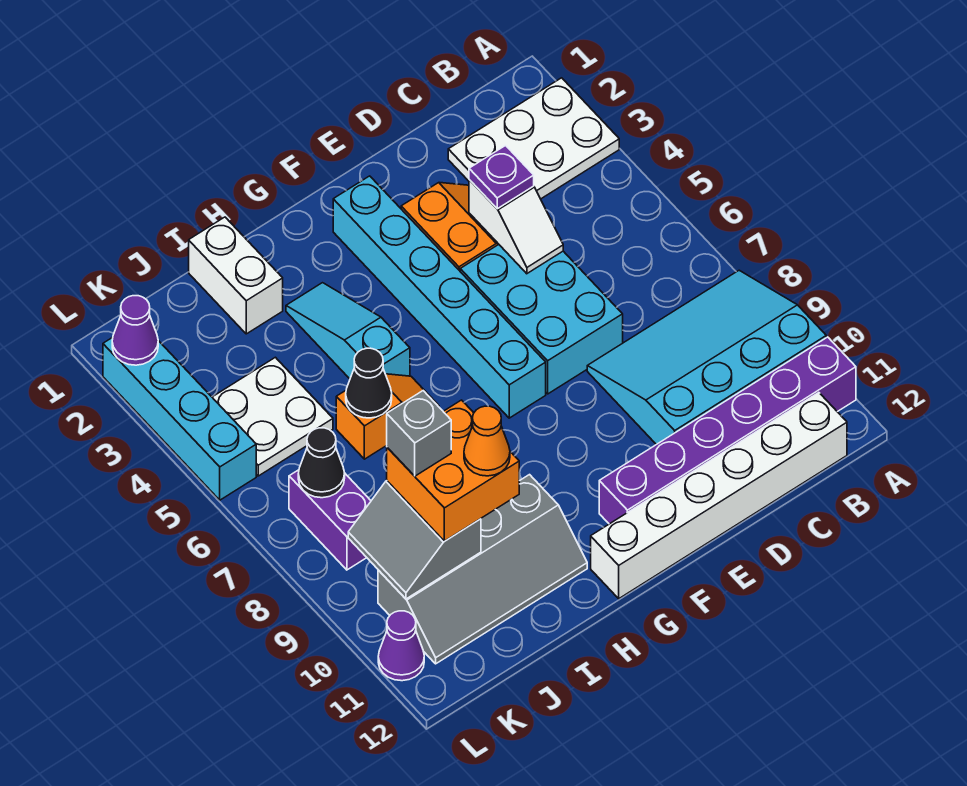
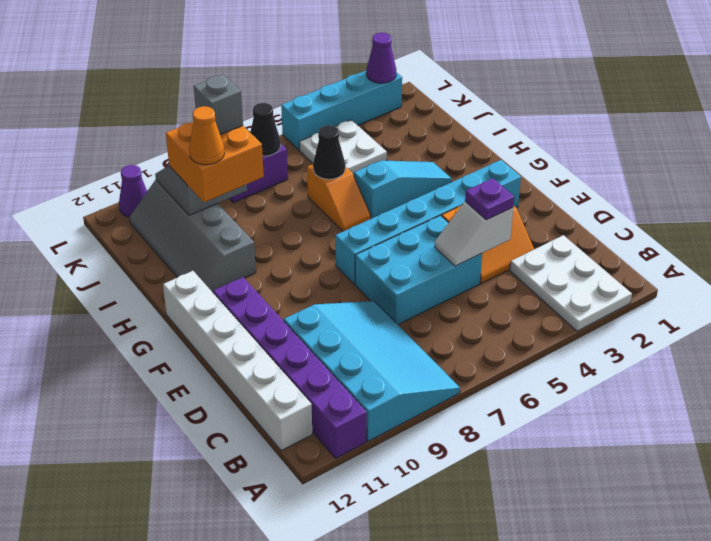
white 1x2 brick [189,217,283,334] -> none

